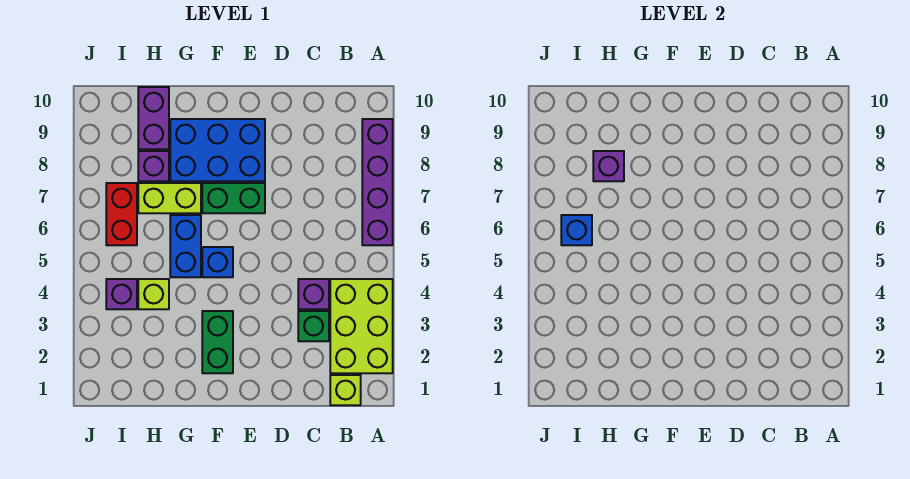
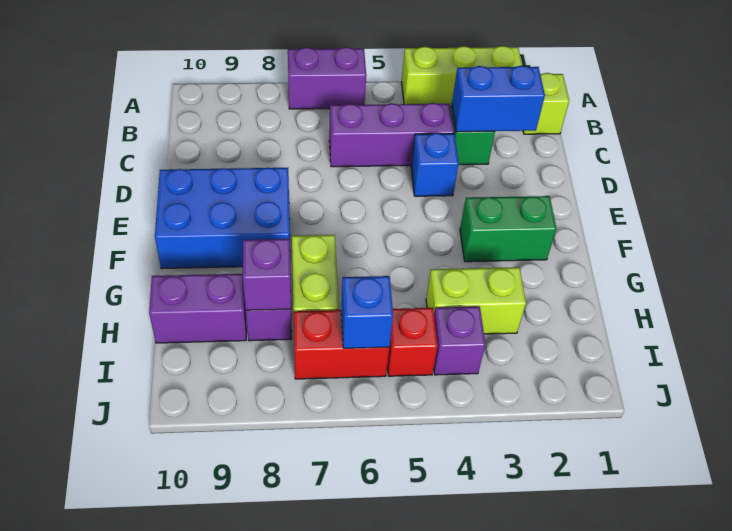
lime 2x3 brick [330,279,393,373] -> lime 1x3 brick [402,46,522,107]
purple 1x4 brick [362,119,393,245] -> purple 1x2 brick [288,47,366,109]
purple 1x1 brick [298,279,329,309] -> purple 1x3 brick [329,103,454,167]
green 1x2 brick [202,183,265,213] -> none
blue 2x3 brick [170,119,265,181] -> blue 2x3 brick turned to [155,168,290,269]
blue 1x1 brick [202,247,233,277] -> blue 1x1 brick moved to [411,133,459,196]
blue 1x2 brick [170,215,201,277] -> blue 1x2 brick moved to [452,66,545,132]
lime 1x1 brick [138,279,169,309] -> lime 1x2 brick [426,267,526,334]
none -> red 1x1 brick [387,308,438,376]

